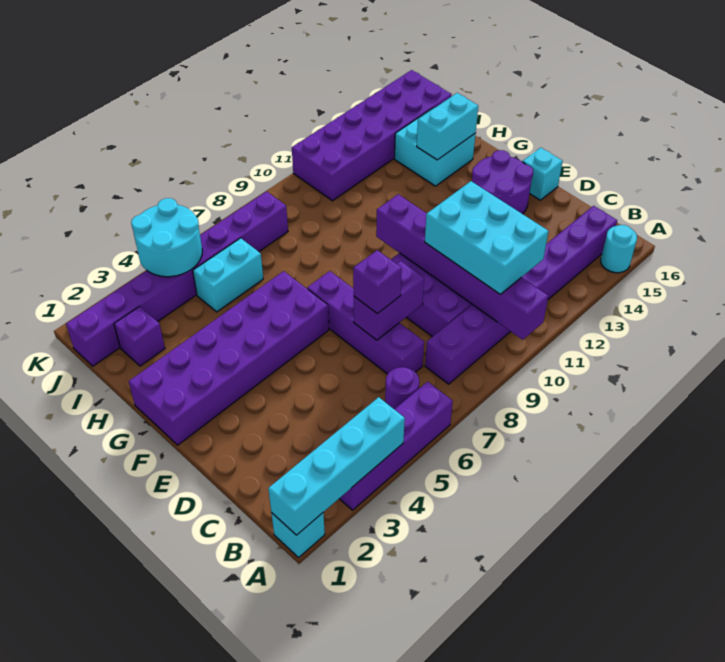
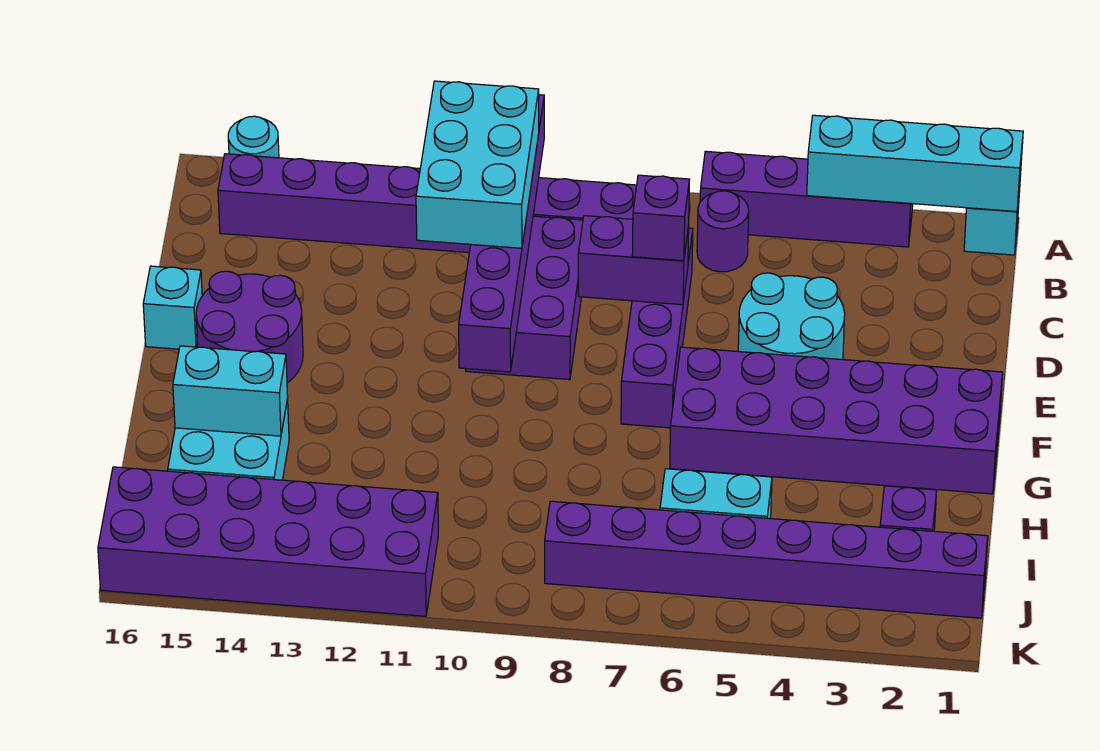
cyan 2x2 round brick [131,198,202,277] -> cyan 2x2 round brick moved to [738,273,845,360]

